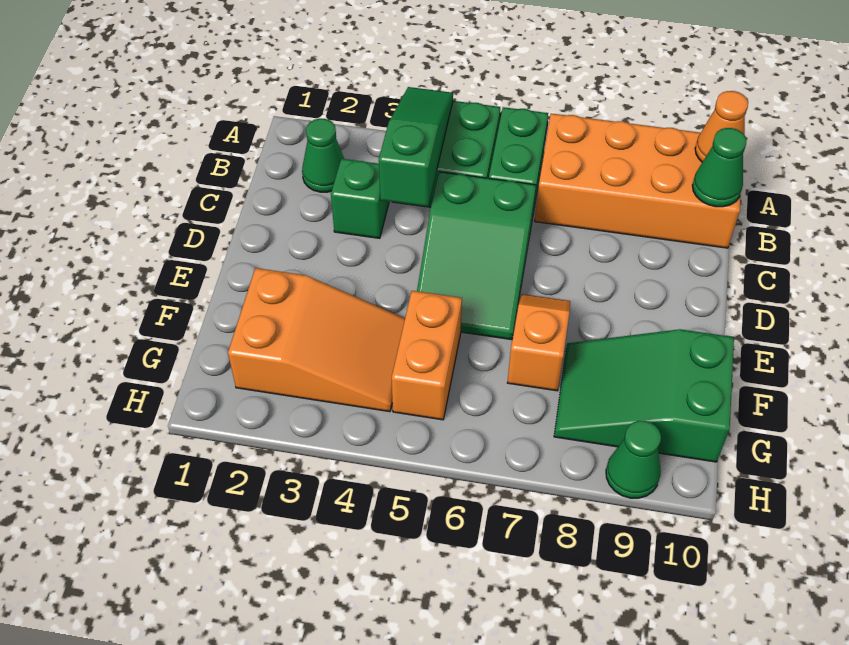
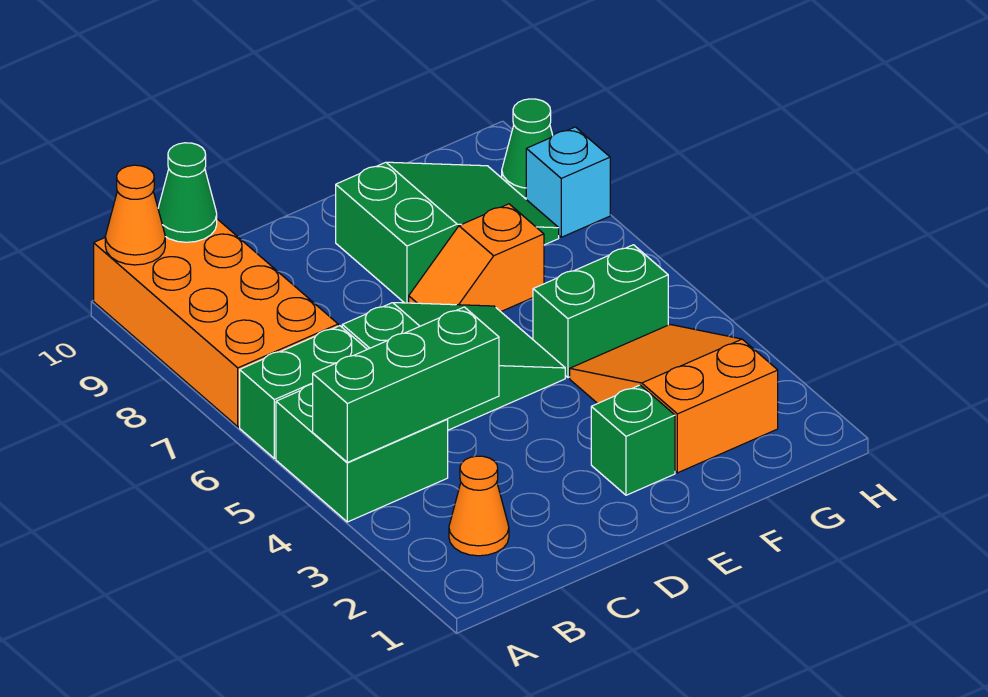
green 1x3 slope [379,87,453,207] -> green 1x3 brick [313,307,499,462]
green 1x1 cone [302,119,344,192] -> orange 1x1 cone [449,456,509,556]
green 1x1 brick [331,159,389,238] -> green 1x1 brick moved to [591,385,675,495]
orange 1x2 brick [392,291,462,420] -> green 1x2 brick [533,245,668,378]
green 2x3 slope [554,329,734,462] -> green 2x3 slope turned to [336,162,559,303]
none -> cyan 1x1 brick [526,127,610,237]

